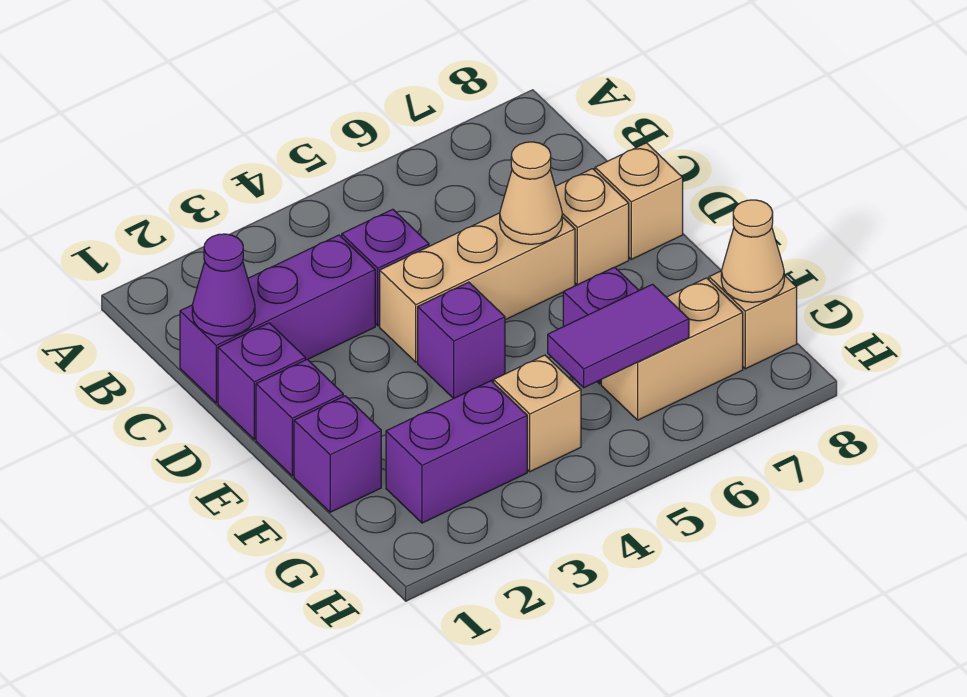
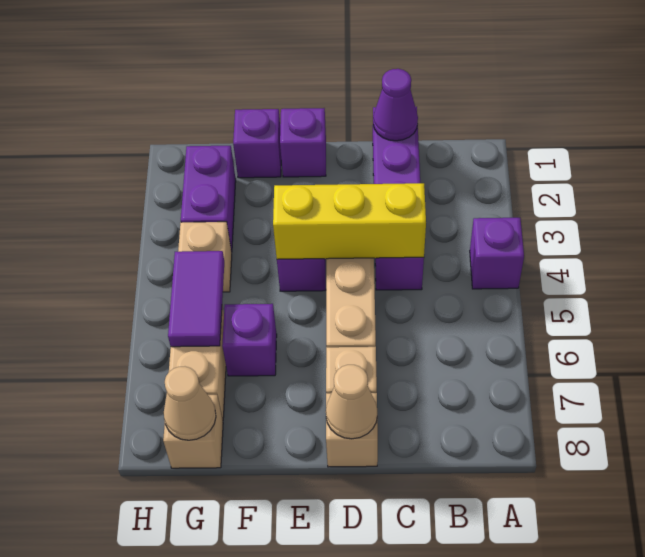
none -> yellow 1x3 brick [273,183,426,259]
purple 1x1 brick [218,323,305,439] -> purple 1x1 brick moved to [470,218,524,289]
tan 1x1 cone [500,142,562,244] -> tan 1x1 cone moved to [326,365,377,439]

